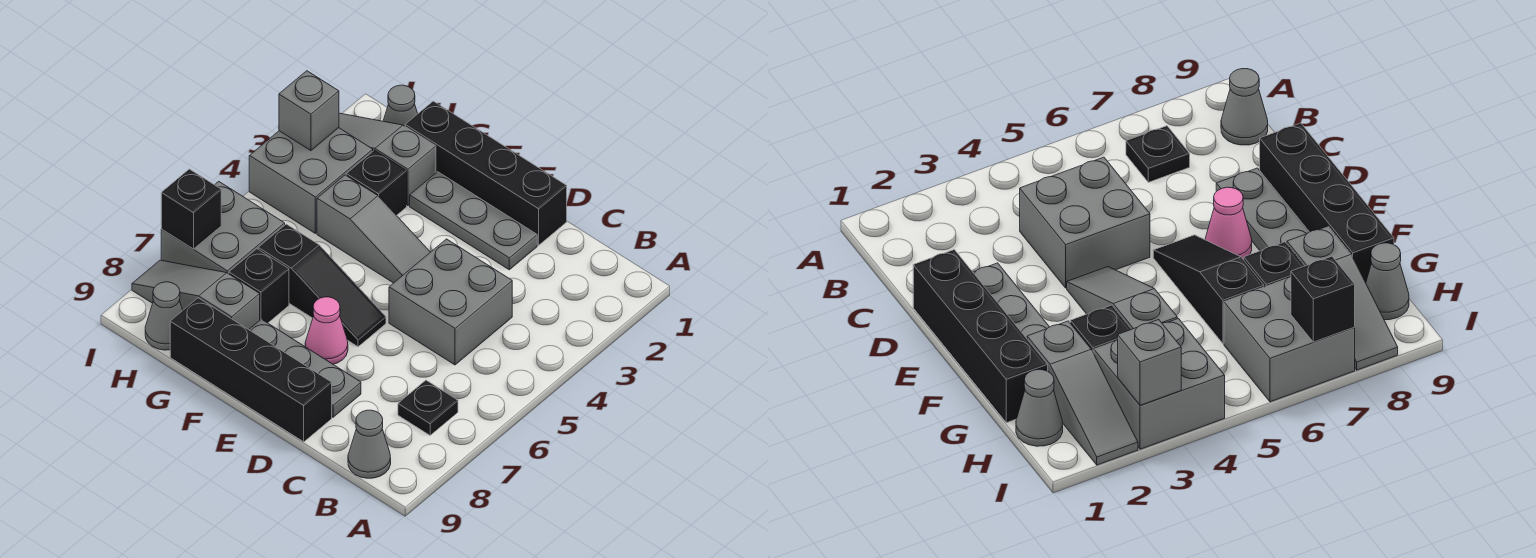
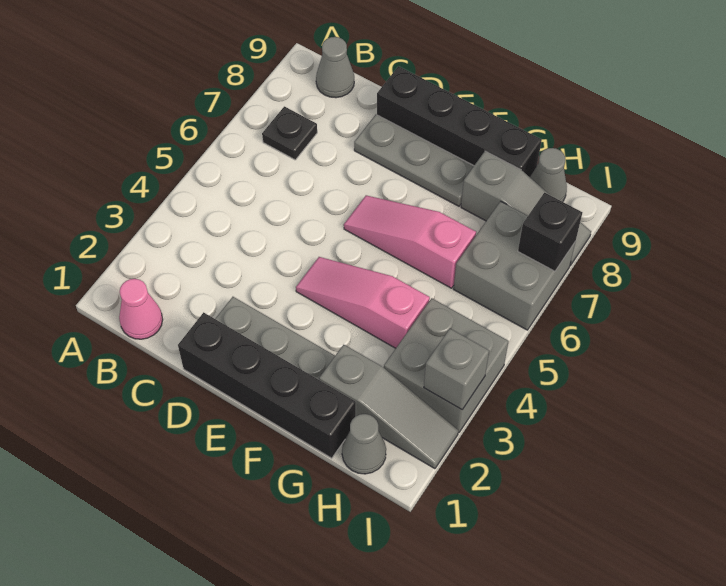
grey 2x2 brick [389,239,512,365] -> none
grey 1x3 slope [317,175,430,283] -> pink 1x3 slope [296,257,430,348]
black 1x3 slope [258,224,386,347] -> pink 1x3 slope [344,195,476,288]
pink 1x1 cone [305,297,348,364] -> pink 1x1 cone moved to [119,279,163,339]
black 1x1 brick [346,150,407,216] -> none
black 1x1 brick [229,249,289,323] -> none

